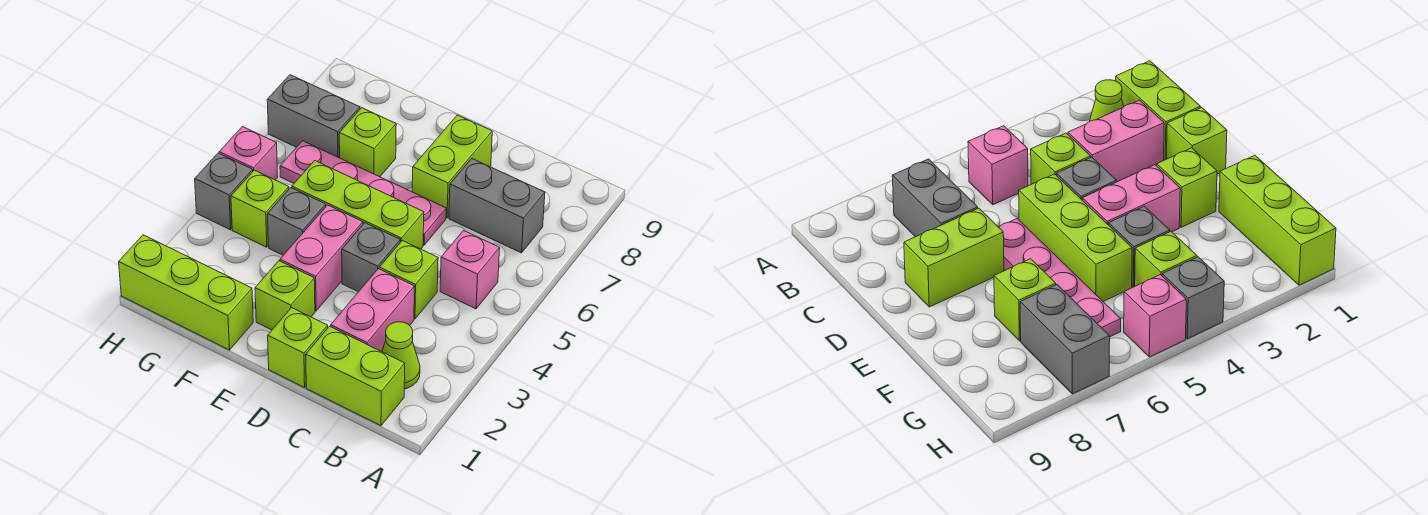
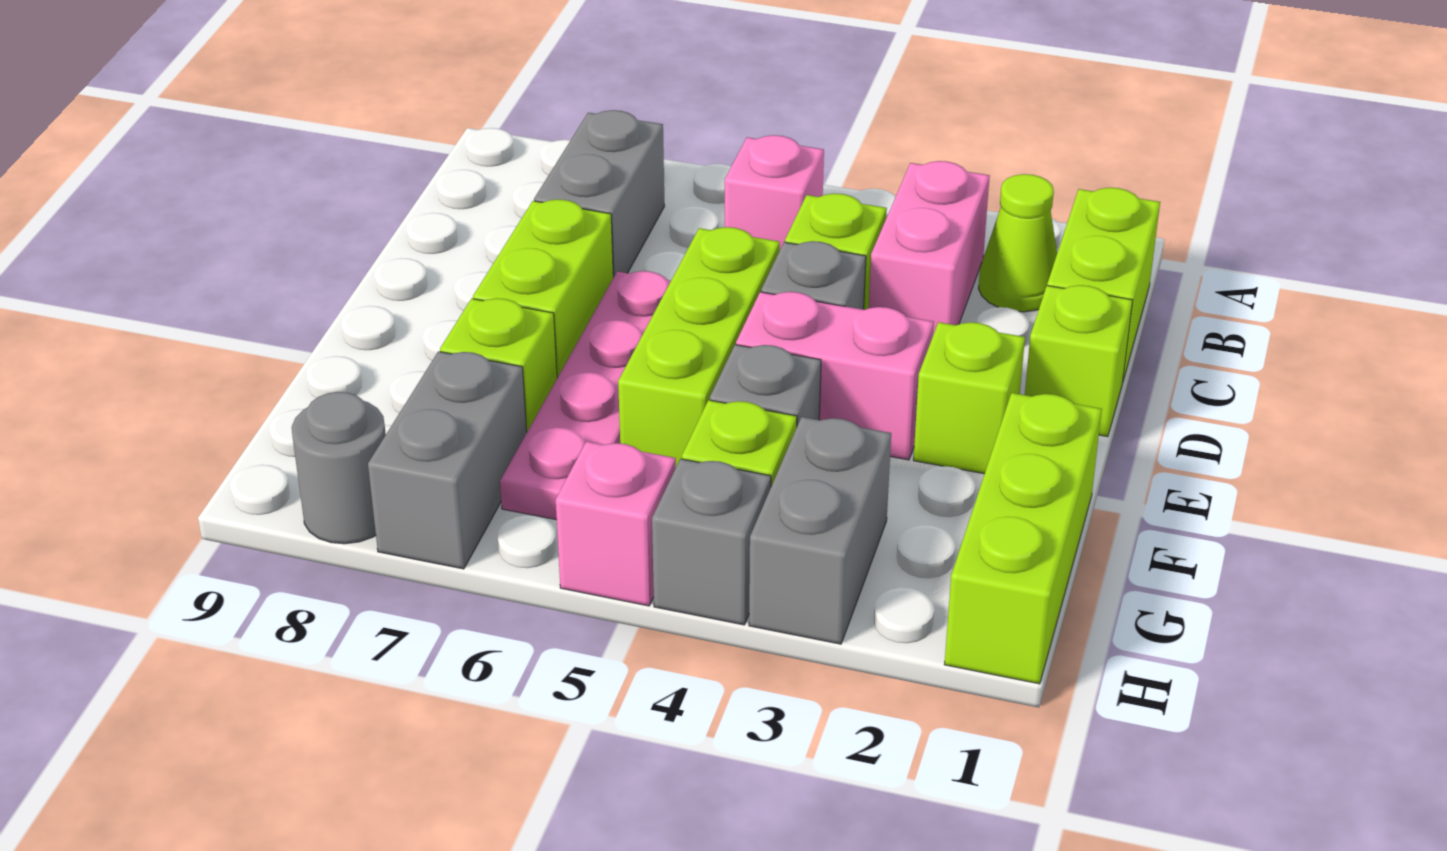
pink 1x2 brick [331,269,415,352] -> pink 1x2 brick turned to [869,161,990,335]
lime 1x2 brick [412,115,492,218] -> lime 1x2 brick turned to [473,199,613,378]
none -> grey 1x2 brick [749,417,891,644]
none -> grey 1x1 round brick [292,392,386,544]

